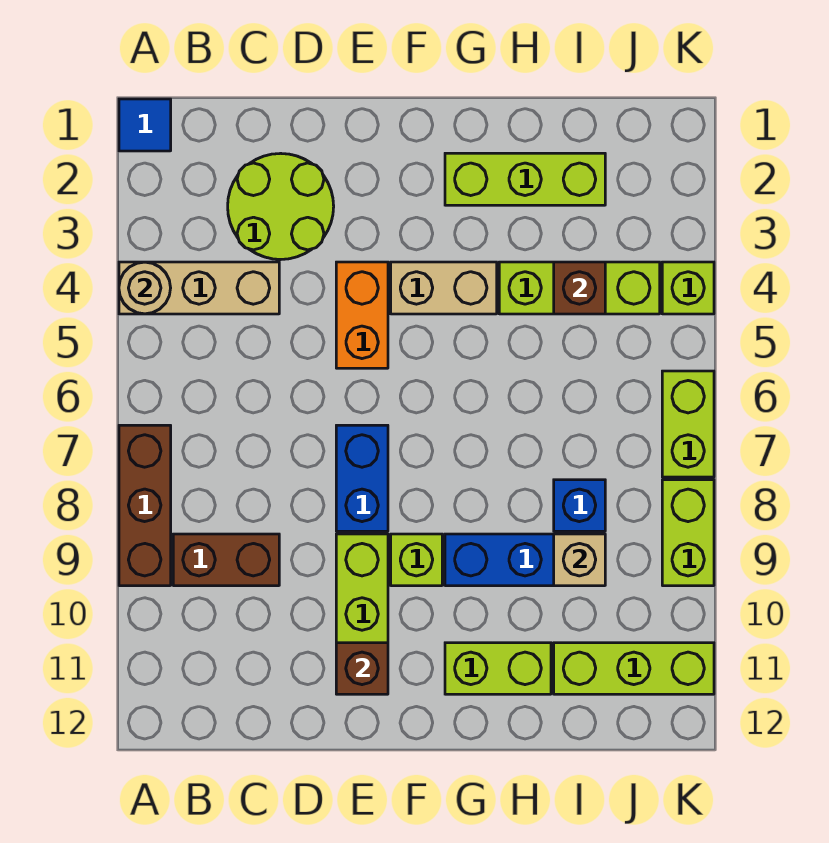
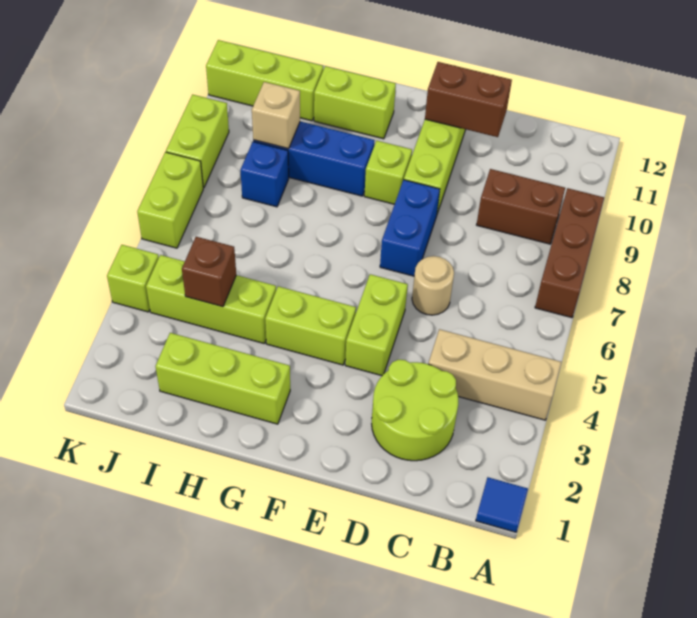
tan 1x1 round brick [119,262,171,314] -> tan 1x1 round brick moved to [412,256,454,315]
orange 1x2 brick [336,262,388,368] -> lime 1x2 brick [345,274,408,376]
brown 1x1 brick [336,643,388,694] -> brown 1x2 brick [425,62,512,137]
tan 1x2 brick [391,262,497,314] -> lime 1x2 brick [265,286,356,365]

